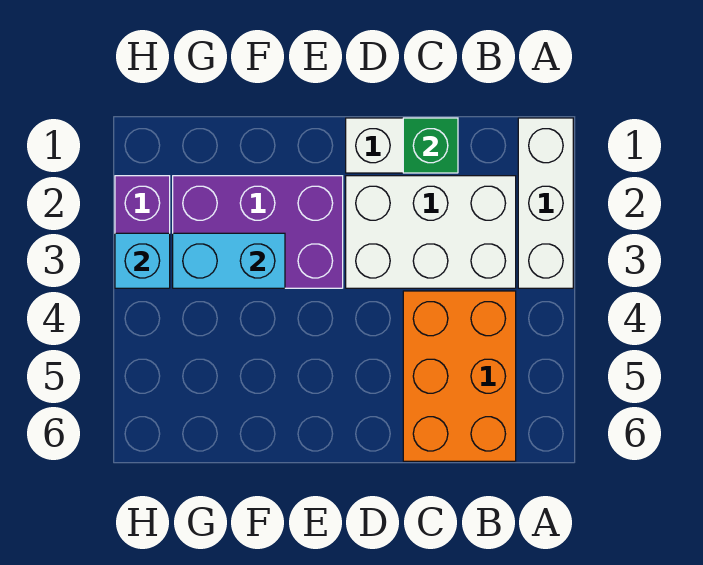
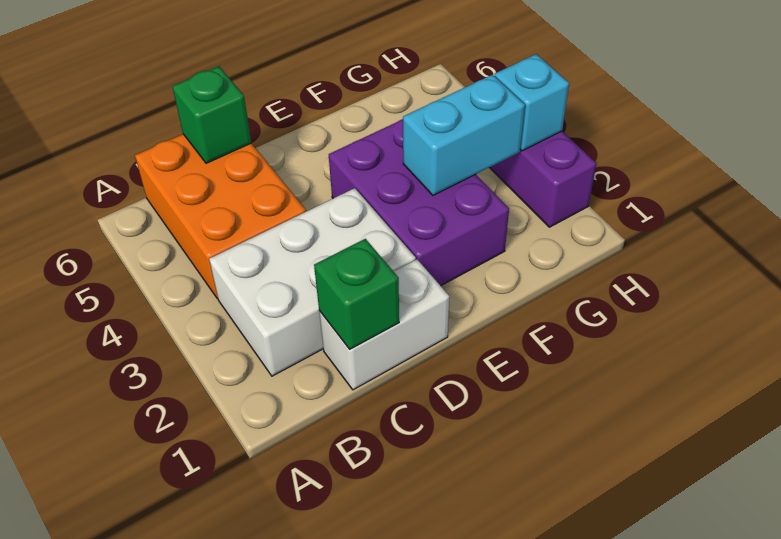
white 1x3 brick [518,118,573,288] -> none
none -> green 1x1 brick [172,66,251,163]
purple 2x3 brick [173,176,343,288] -> purple 2x3 brick turned to [329,119,509,286]

